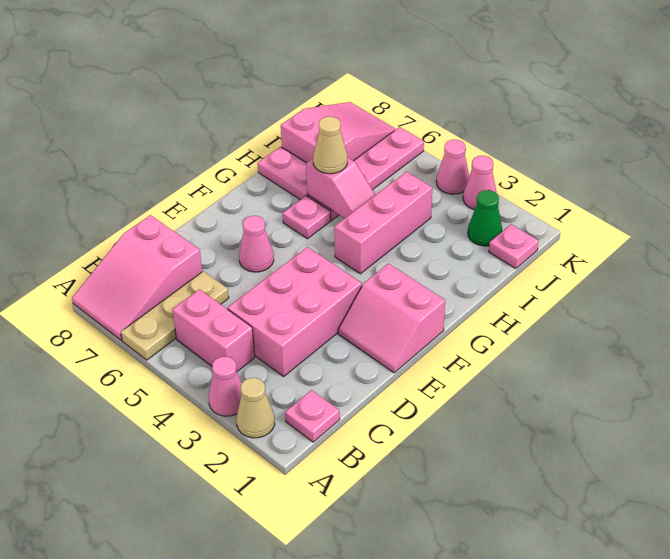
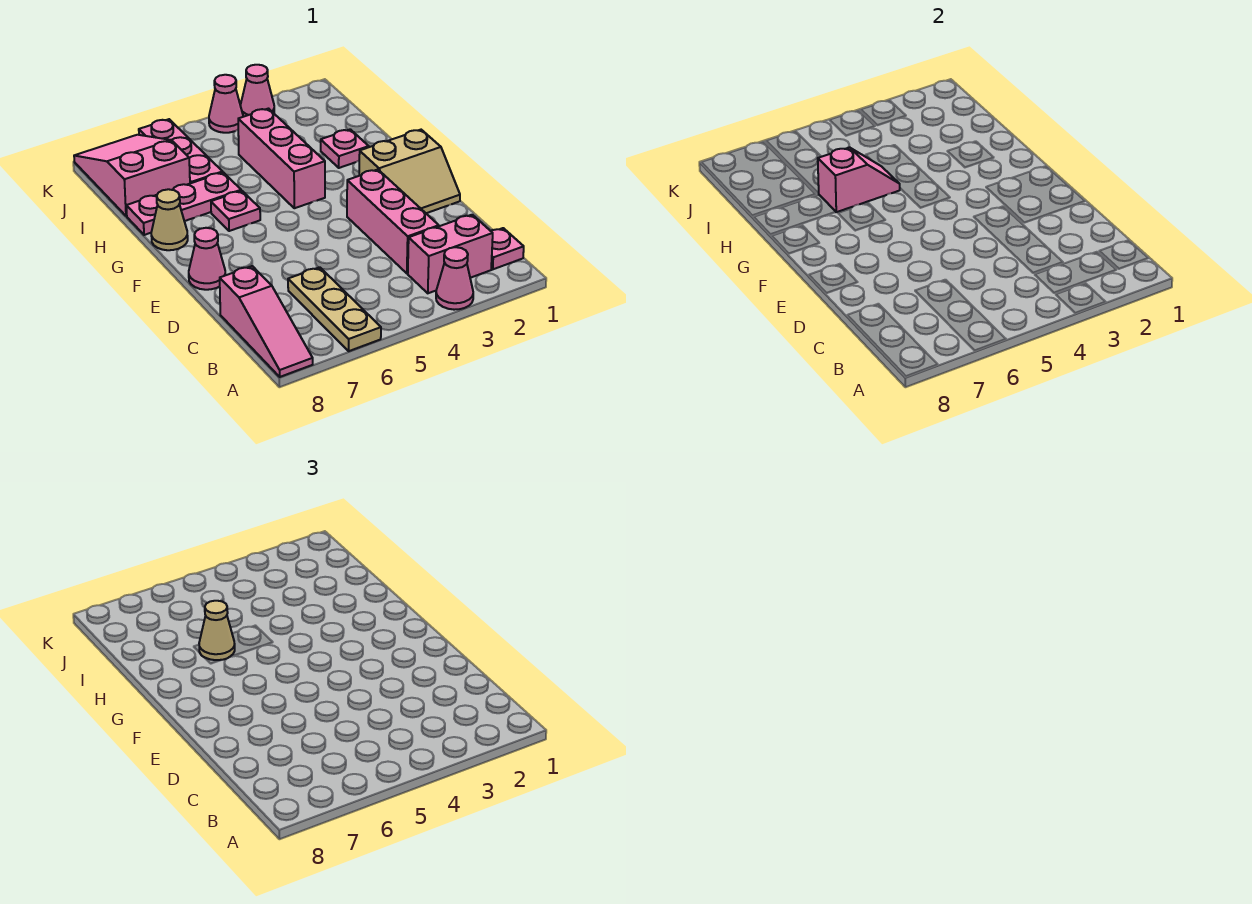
tan 1x1 cone [236,378,275,438] -> tan 1x1 cone moved to [151,189,188,250]
pink 2x3 slope [72,215,202,340] -> pink 1x3 slope [220,266,313,377]
pink 1x2 brick [172,289,255,372] -> pink 1x2 brick moved to [408,215,493,293]
pink 2x3 brick [228,247,362,376] -> pink 1x3 brick [347,170,439,274]
pink 2x2 slope [338,263,445,373] -> tan 2x2 slope [359,130,460,213]
pink 1x1 cone [239,216,274,272] -> pink 1x1 cone moved to [189,228,225,290]
pink 1x1 plate [489,224,539,269] -> pink 1x1 plate moved to [321,129,369,168]
green 1x1 cone [468,190,502,246] -> none

